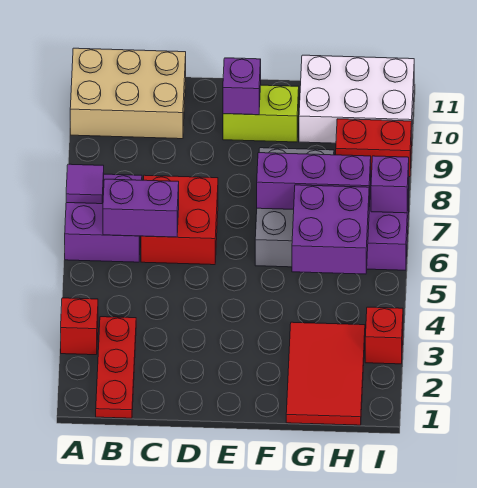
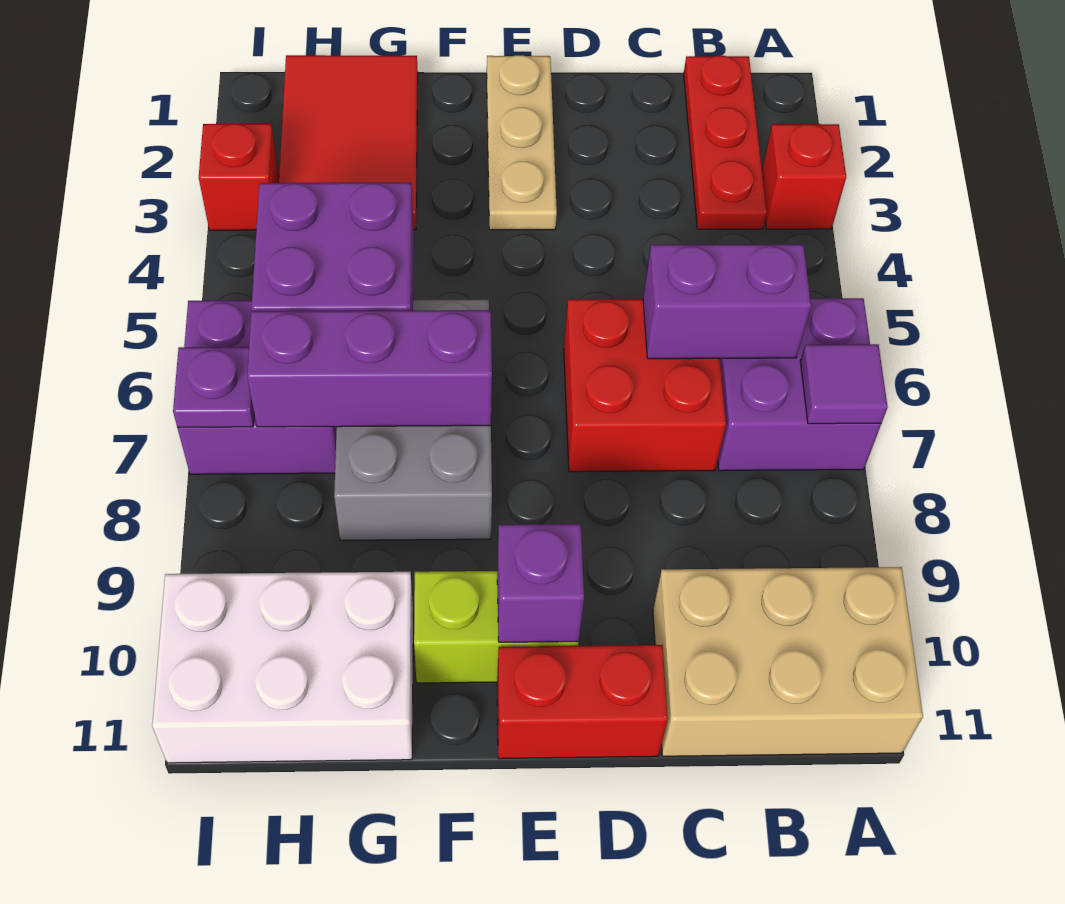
none -> tan 1x3 plate [487,55,557,230]
red 1x2 brick [336,119,412,177] -> red 1x2 brick moved to [497,645,668,759]
purple 1x1 brick [371,156,409,213] -> purple 1x1 plate [173,347,254,427]

